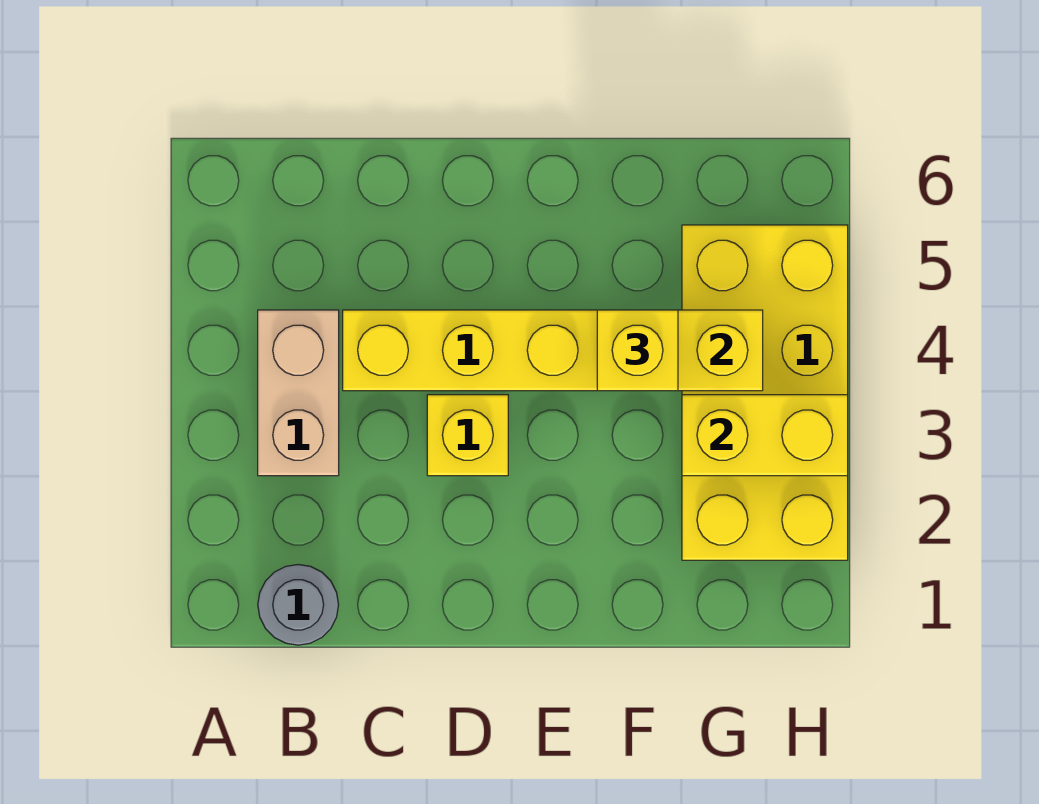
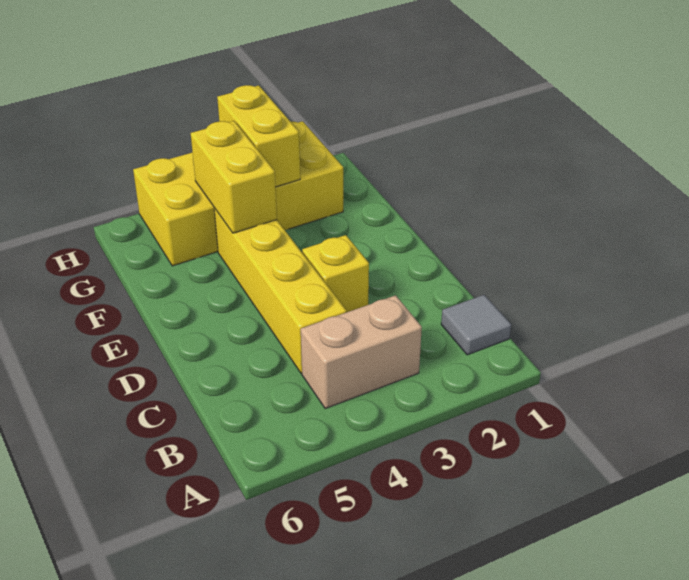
grey 1x1 round brick [258,565,339,645] -> grey 1x1 tile [441,295,511,355]
yellow 1x1 brick [597,310,678,391] -> none

